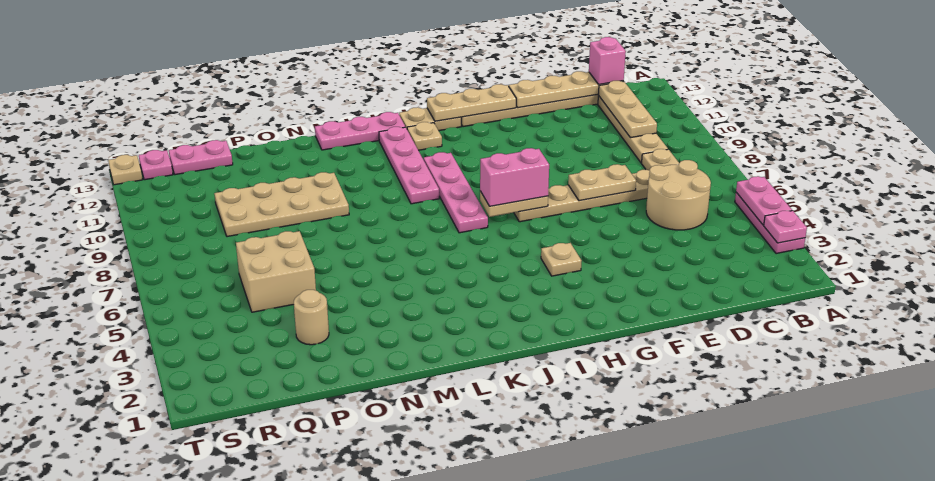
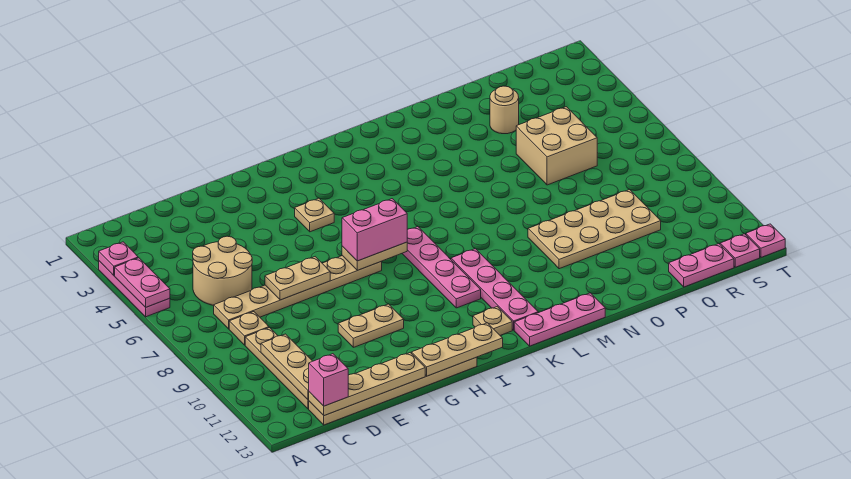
tan 1x2 plate [399,107,461,131] -> tan 1x2 plate moved to [338,304,404,347]
tan 1x1 plate [108,155,143,185] -> pink 1x1 plate [746,224,785,257]

